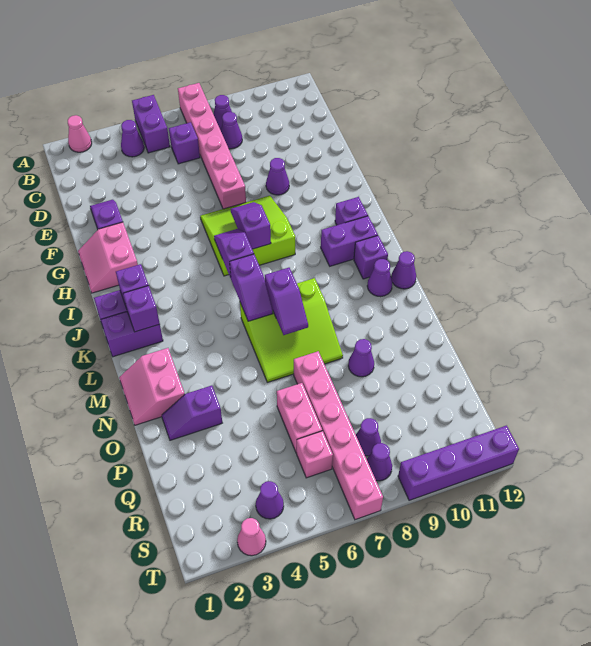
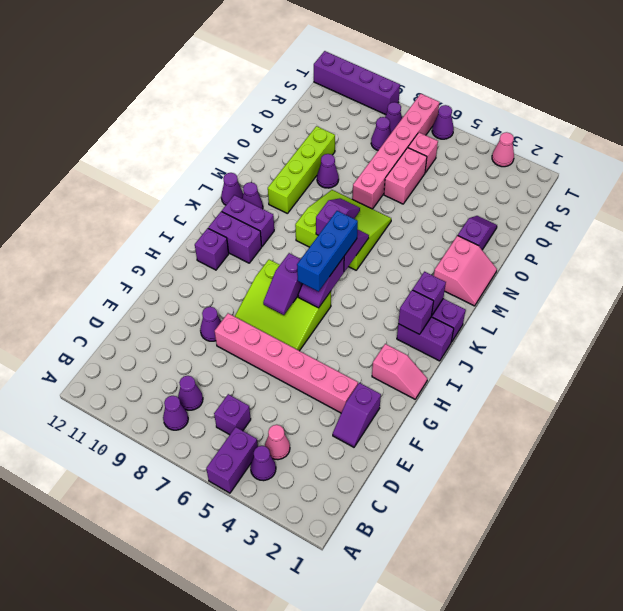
pink 1x1 cone [68,115,92,152] -> pink 1x1 cone moved to [265,425,290,460]
pink 1x6 brick [178,83,246,209] -> pink 1x6 brick turned to [215,313,358,413]
pink 2x2 slope [78,222,138,293] -> pink 1x2 slope [372,344,427,399]
none -> blue 1x3 brick [297,211,358,292]
purple 1x1 brick [354,236,388,279] -> purple 1x2 brick [222,195,274,246]
none -> lime 1x4 brick [268,126,335,213]
purple 1x2 slope [162,385,222,440] -> purple 1x2 slope turned to [458,216,497,250]
purple 1x1 cone [256,481,284,519] -> purple 1x1 cone moved to [432,105,454,139]

